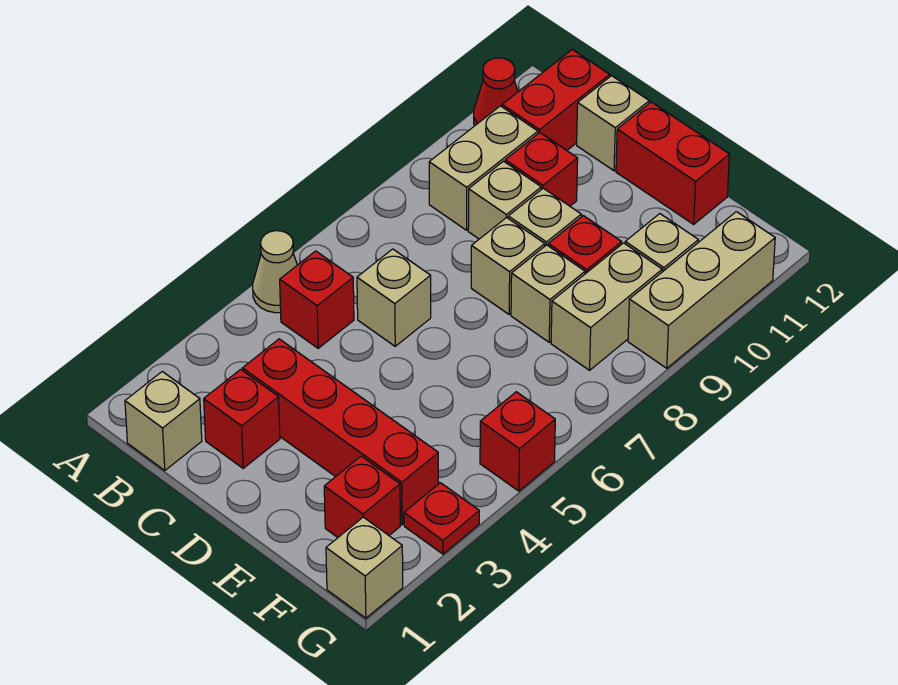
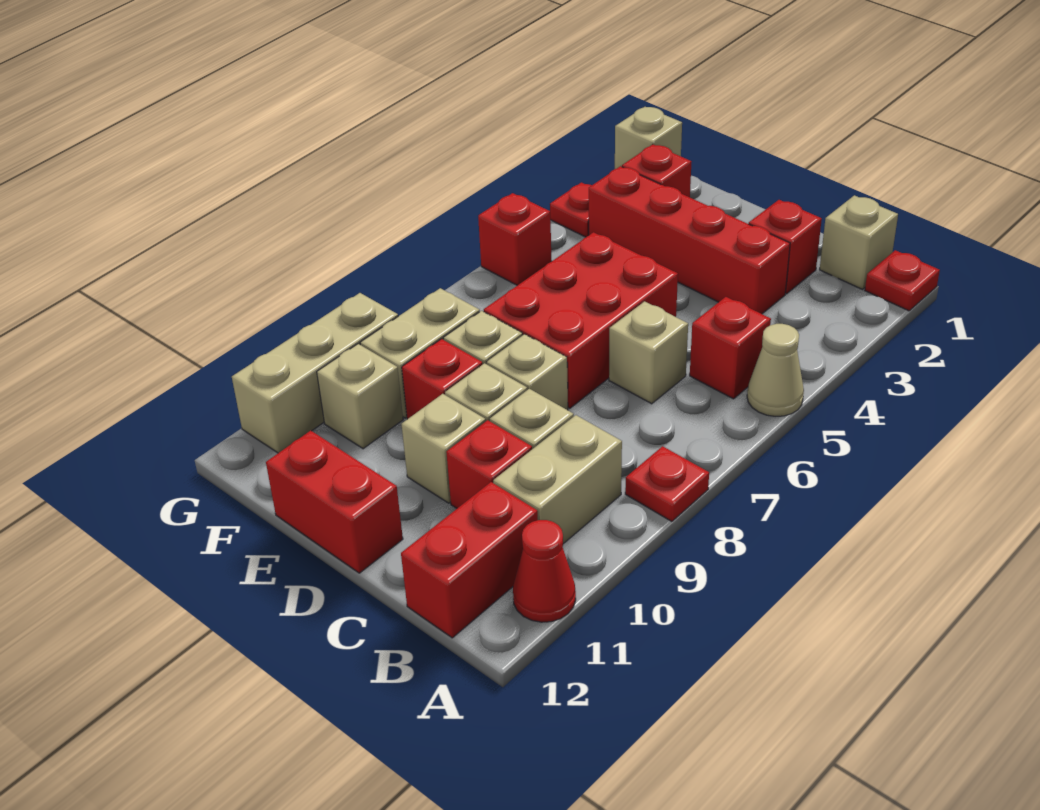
none -> red 1x1 plate [865,250,940,311]
none -> red 1x1 plate [625,446,709,522]
tan 1x1 brick [577,76,649,171] -> tan 1x1 brick moved to [401,394,486,503]
none -> red 2x3 brick [484,232,678,408]

